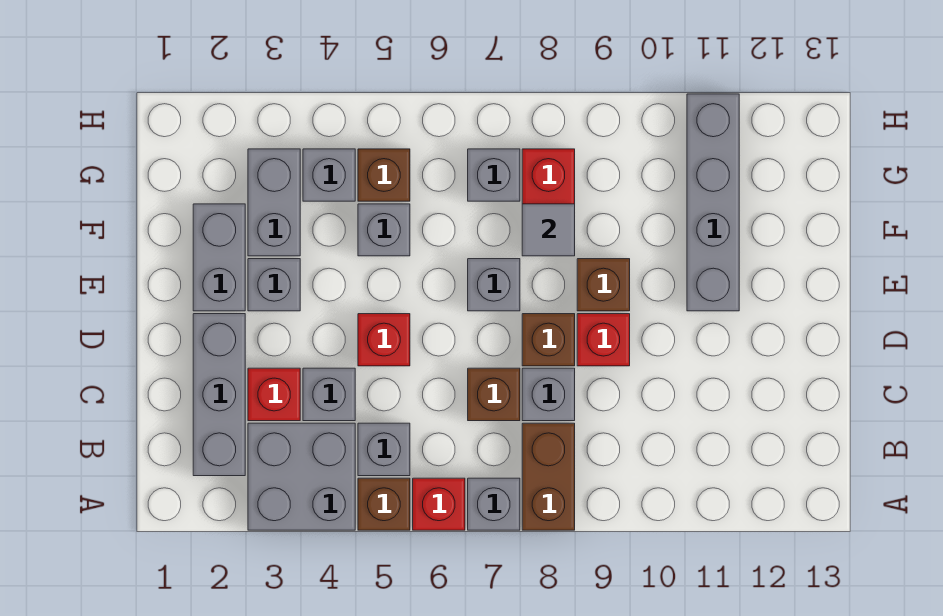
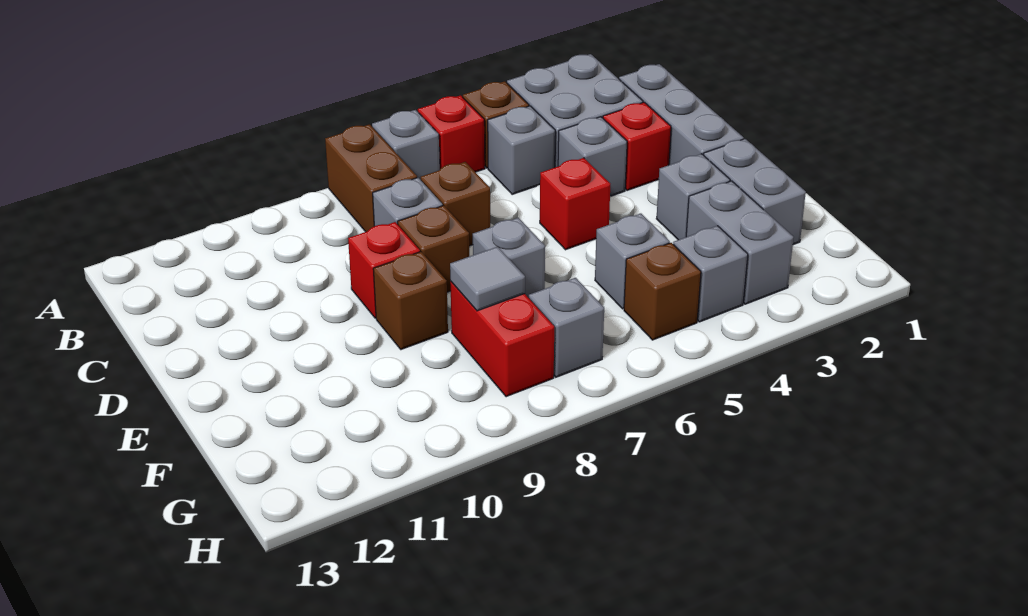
grey 1x4 brick [687,94,739,311] -> none

